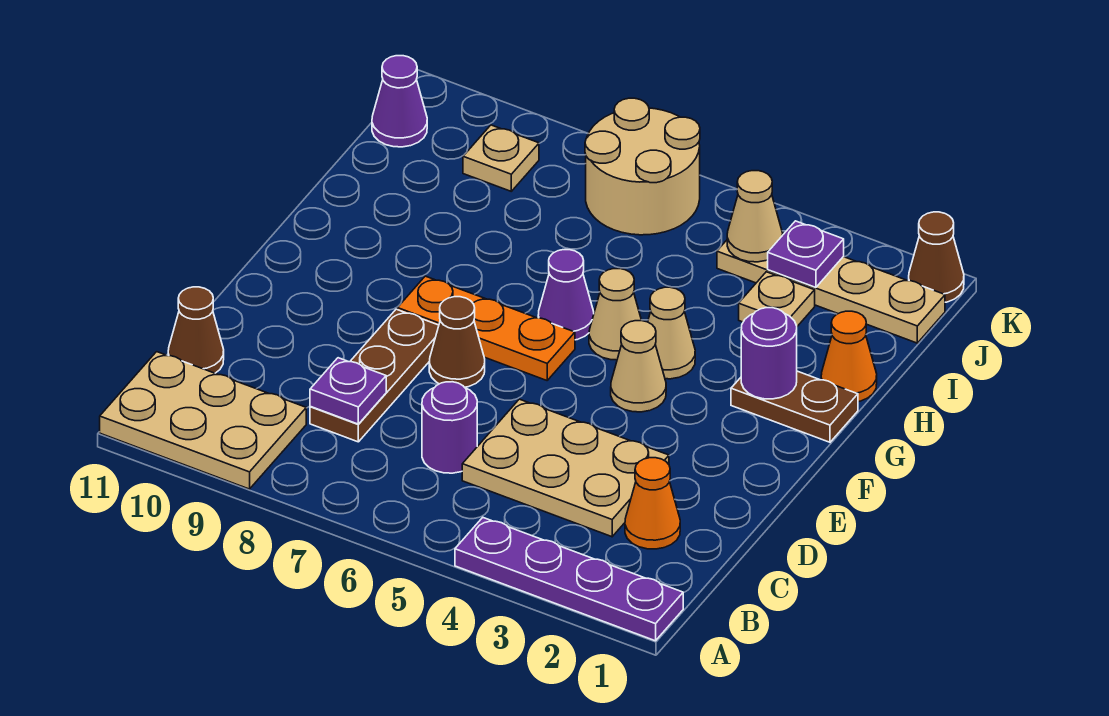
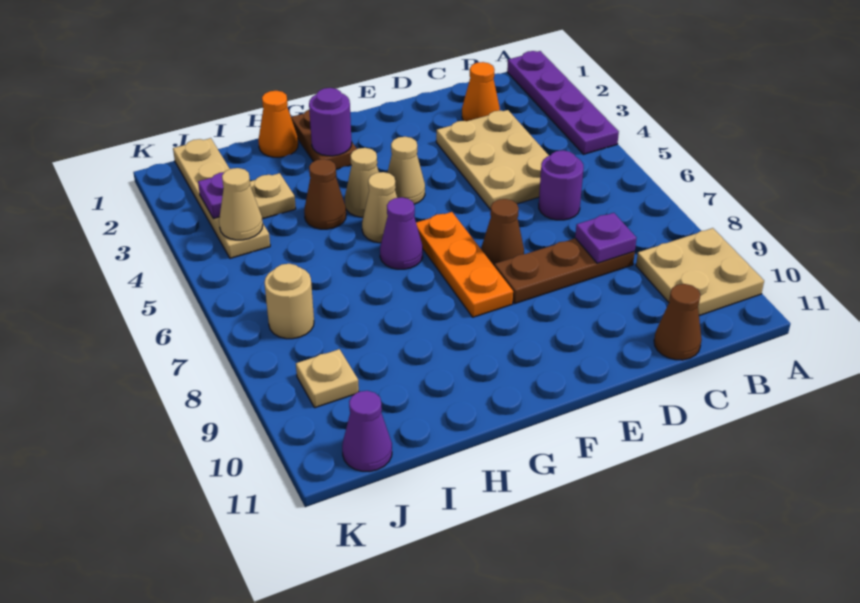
tan 2x3 plate [100,352,306,489] -> tan 2x2 plate [636,228,764,316]
tan 2x2 round brick [585,98,700,235] -> tan 1x1 round brick [265,264,314,339]
brown 1x1 cone [909,212,964,302] -> brown 1x1 cone moved to [304,159,346,229]

